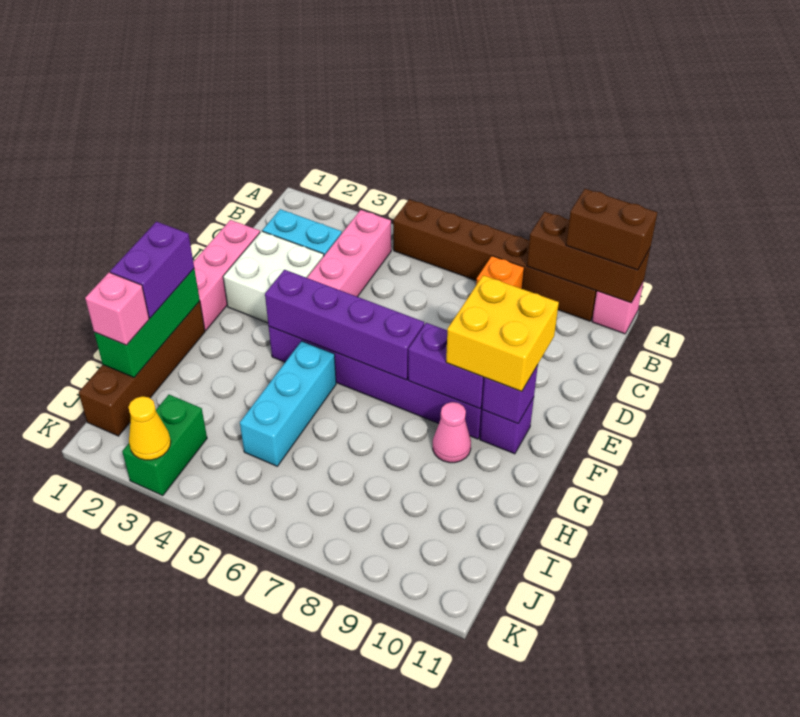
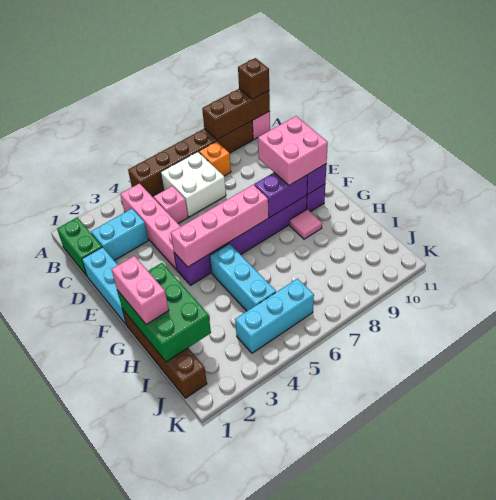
brown 1x2 brick [566,189,657,270] -> brown 1x1 brick [238,58,269,99]
pink 1x3 brick [193,220,260,331] -> cyan 1x3 brick [82,247,127,325]
white 2x2 brick [223,231,324,323] -> white 2x2 brick moved to [160,152,226,217]
yellow 2x2 brick [446,275,559,392] -> pink 2x2 brick [258,116,328,185]
purple 1x4 brick [265,270,424,380] -> pink 1x4 brick [171,185,269,267]
green 1x3 brick [94,269,200,377] -> green 2x3 brick [117,263,211,362]
purple 1x2 brick [110,222,194,318] -> pink 1x2 brick [112,256,169,325]
pink 1x1 cone [433,402,471,463] -> pink 1x1 tile [290,209,322,239]
pink 1x1 brick [85,272,149,345] -> pink 1x1 brick moved to [153,186,188,223]
green 1x2 brick [122,395,207,496] -> green 1x2 brick moved to [57,217,102,276]
none -> cyan 1x3 brick [235,279,314,353]
yellow 1x1 cone [128,396,171,460] -> none

